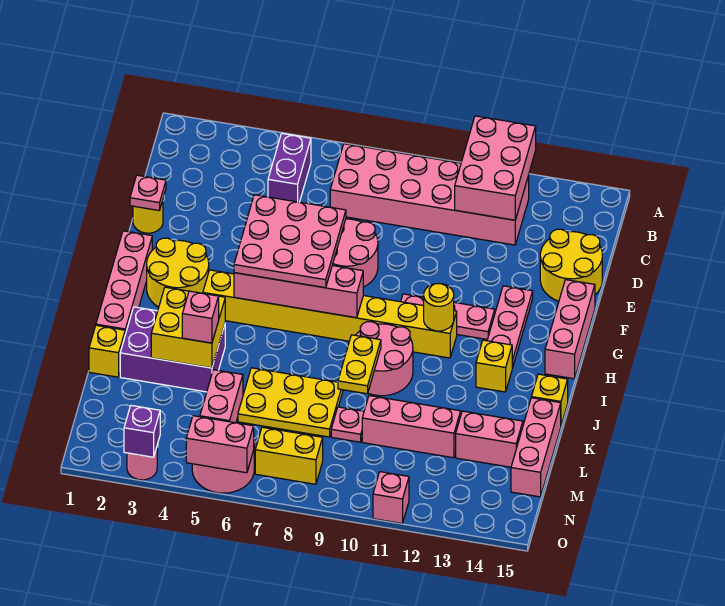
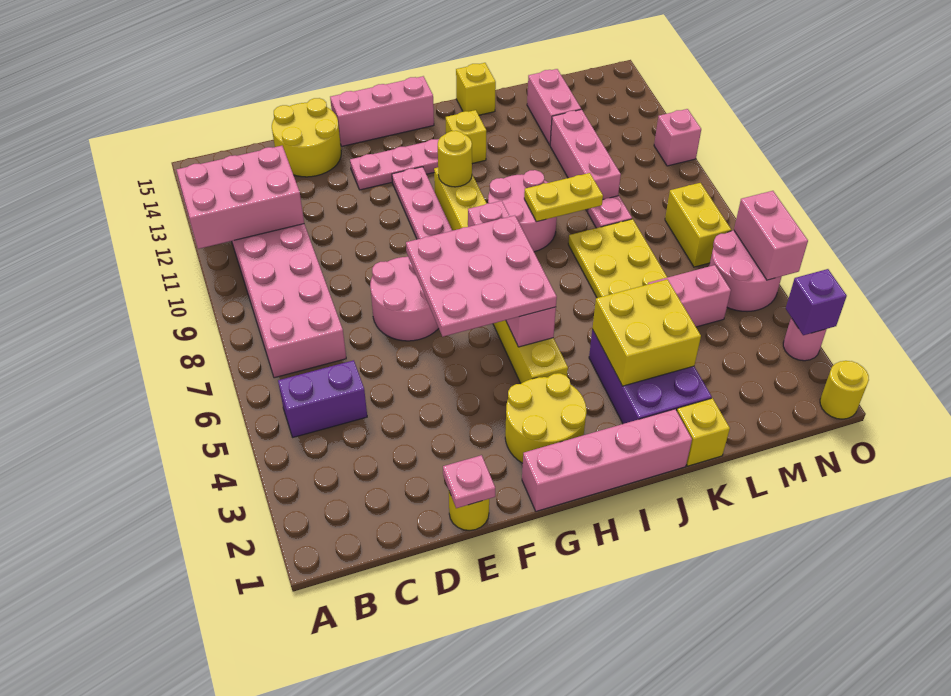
pink 1x1 brick [182,291,219,343] -> none
pink 1x3 brick [511,398,561,497] -> none
none -> yellow 1x1 round brick [820,361,869,419]

